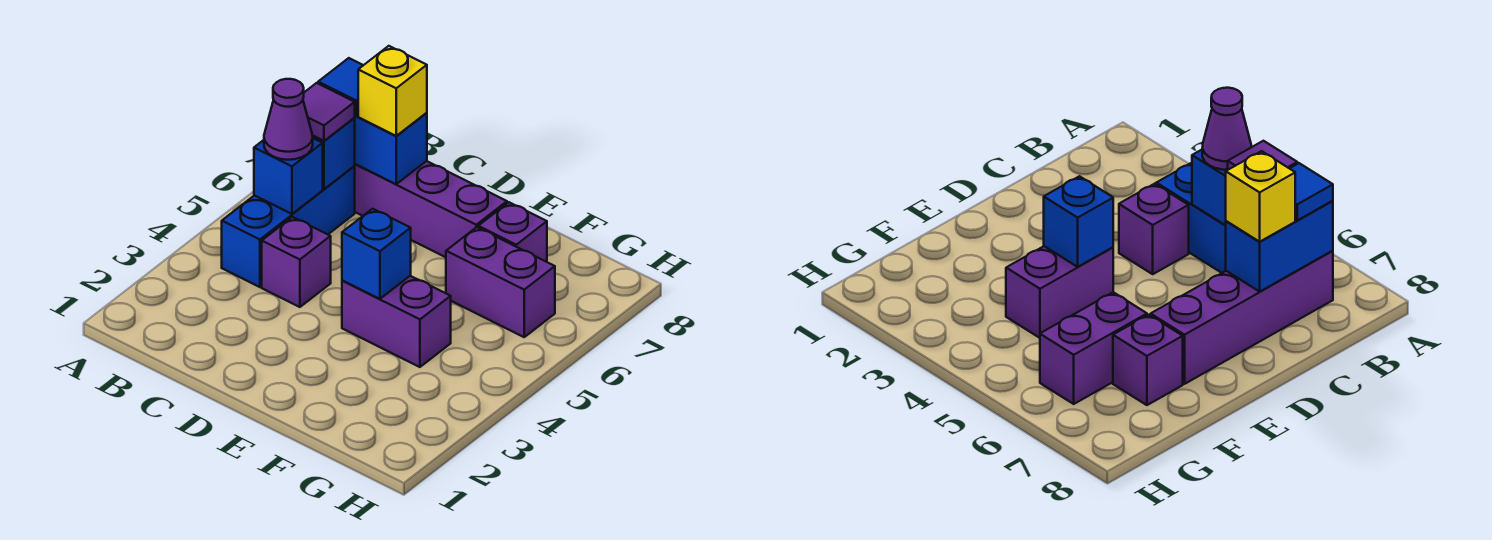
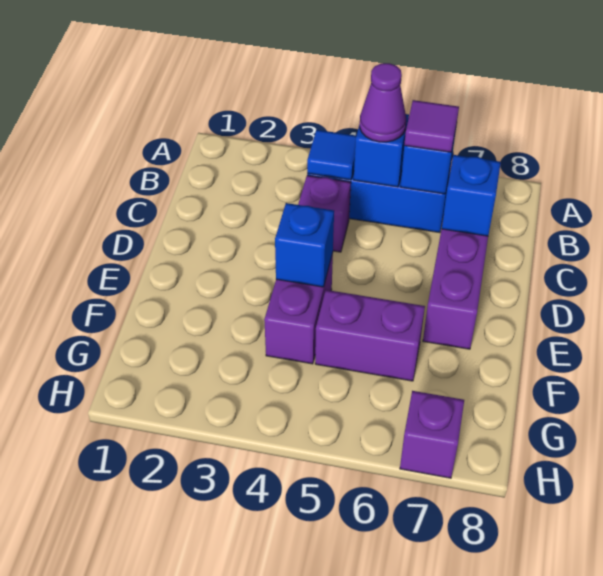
blue 1x2 brick [355,113,427,184] -> blue 1x1 brick [442,155,501,236]
blue 1x1 tile [318,58,363,116] -> blue 1x1 tile moved to [307,130,356,180]
yellow 1x1 brick [358,46,427,136] -> none
purple 1x2 brick [446,227,555,337] -> purple 1x2 brick turned to [315,290,425,381]
purple 1x1 brick [478,202,547,262] -> purple 1x1 brick moved to [400,391,464,478]

